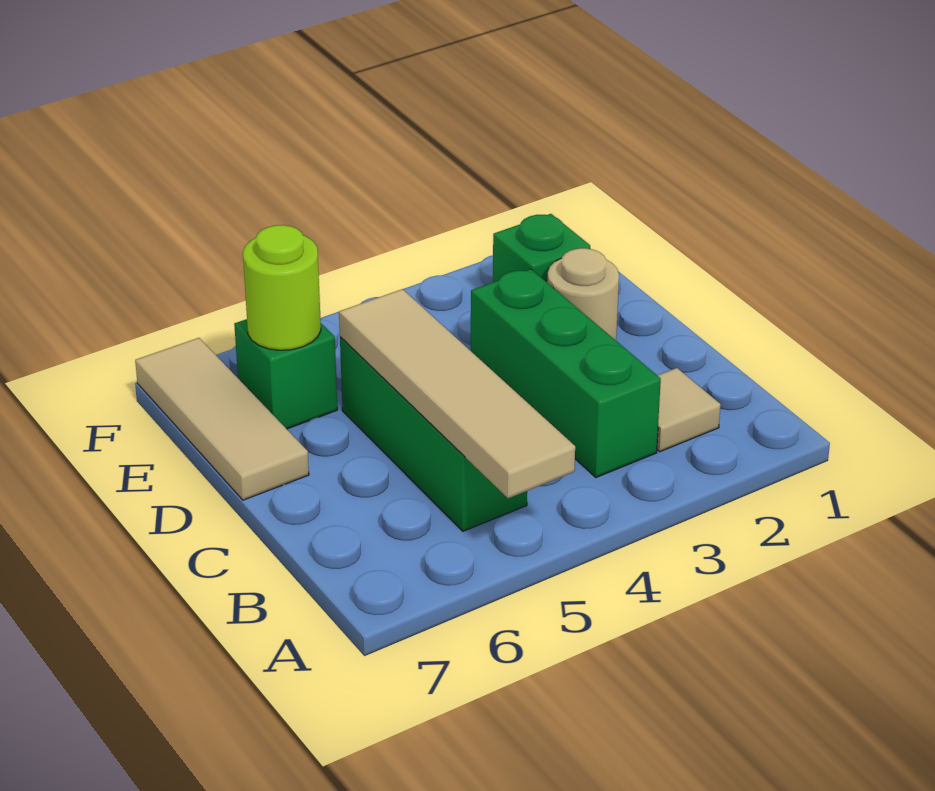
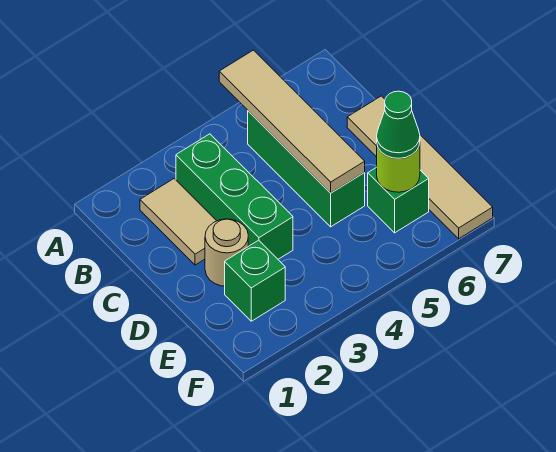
tan 1x1 tile [657,368,721,452] -> tan 1x2 tile [140,179,216,265]
tan 1x3 tile [135,338,309,500] -> tan 1x4 tile [347,96,493,239]
none -> green 1x1 cone [377,91,420,158]

